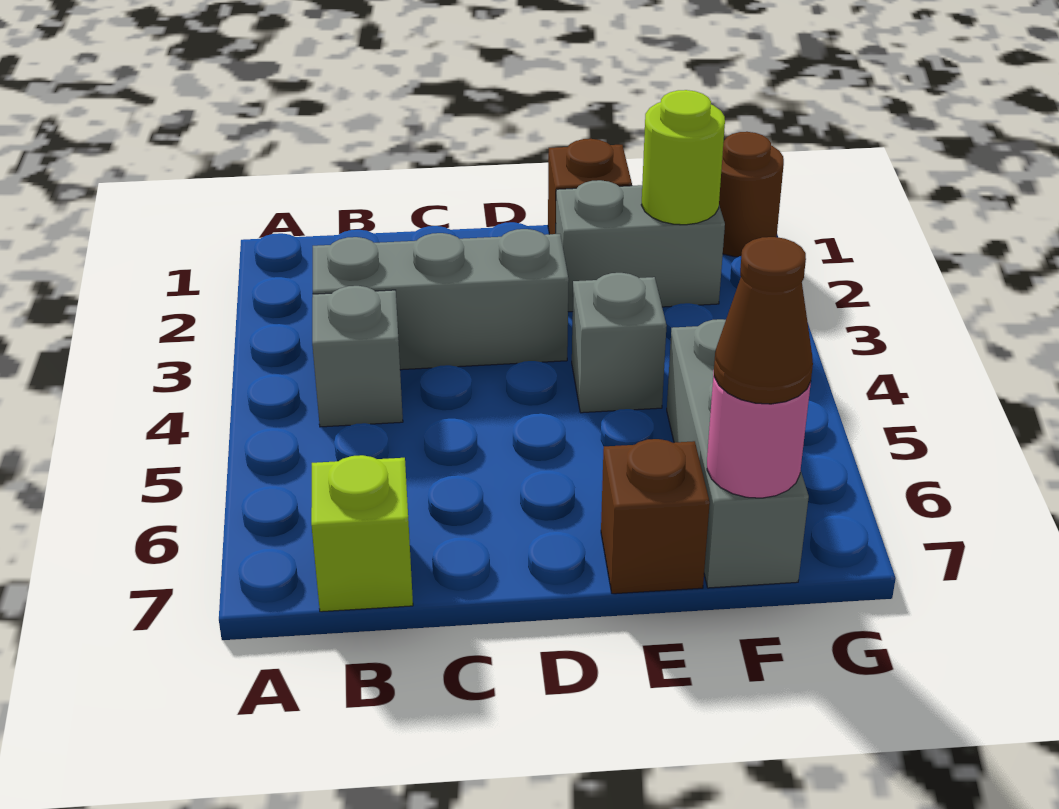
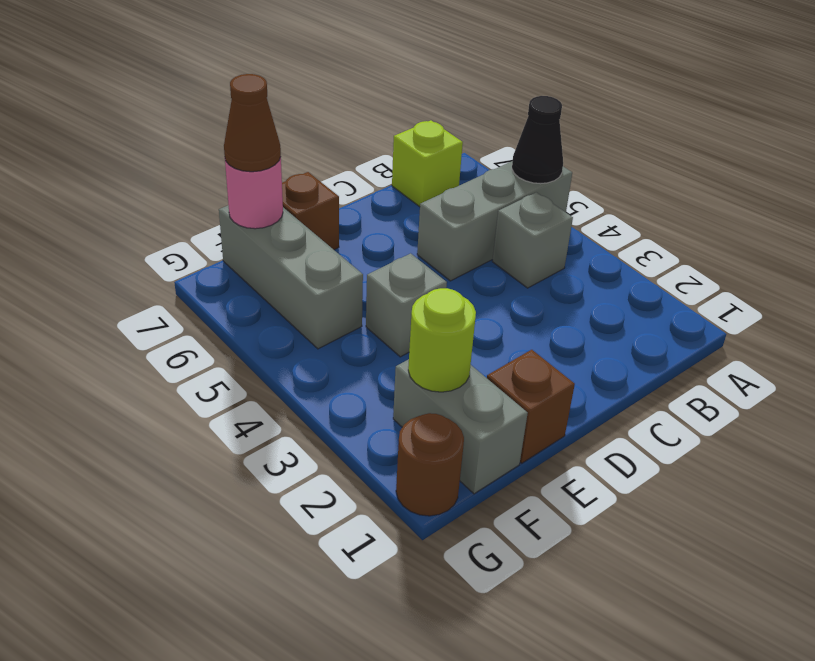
none -> black 1x1 cone [512,96,563,184]
grey 1x3 brick [313,229,569,370] -> grey 1x3 brick moved to [417,161,572,281]
grey 1x2 brick [556,180,725,312] -> grey 1x2 brick turned to [393,359,528,494]

